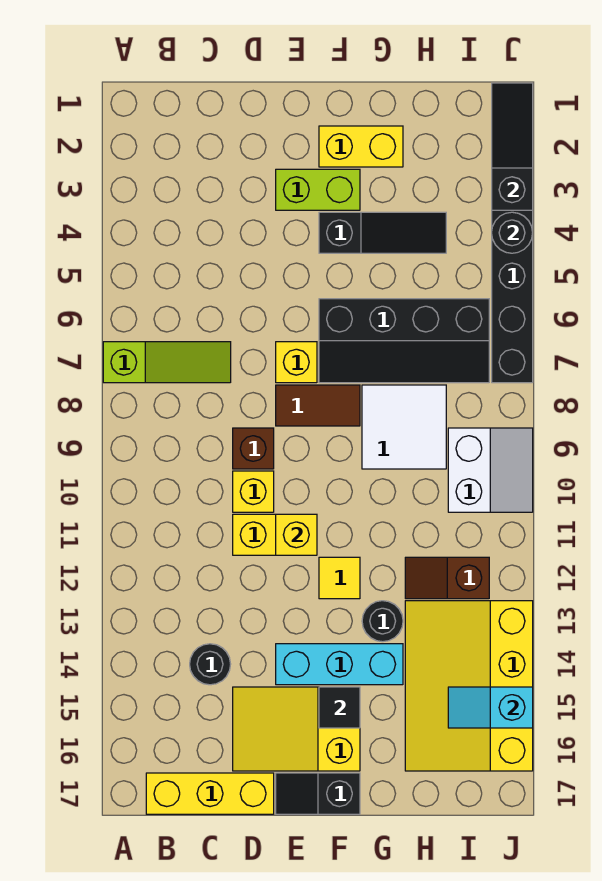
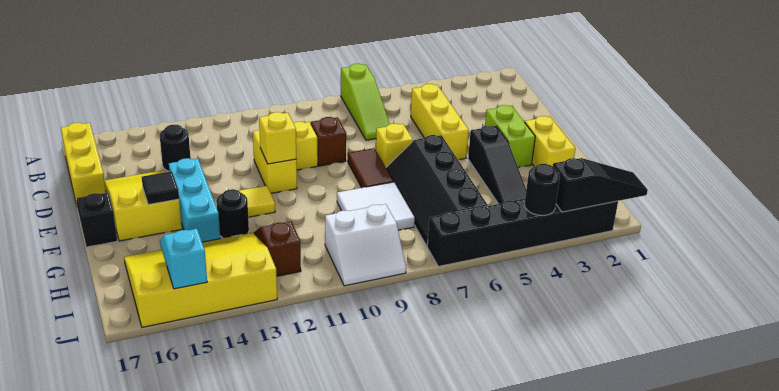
none -> yellow 1x3 brick [411,84,469,160]

